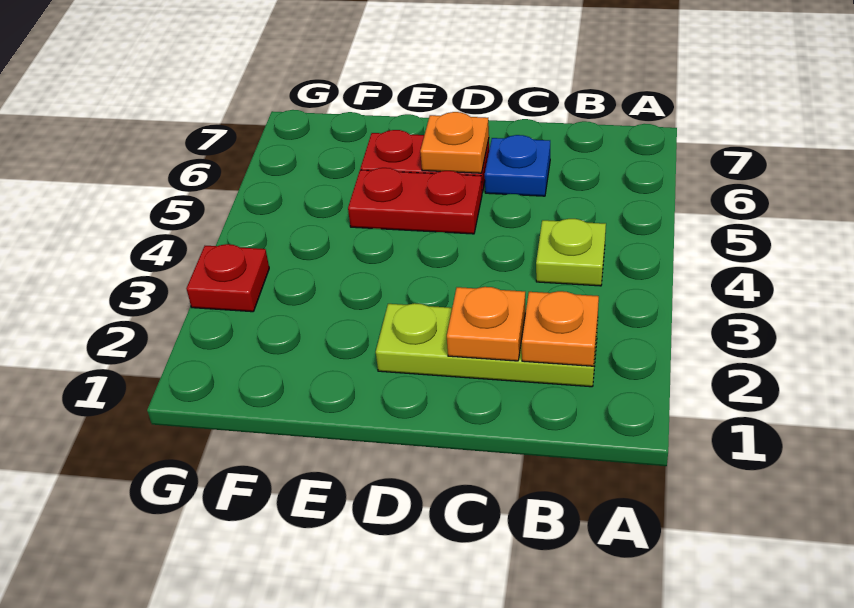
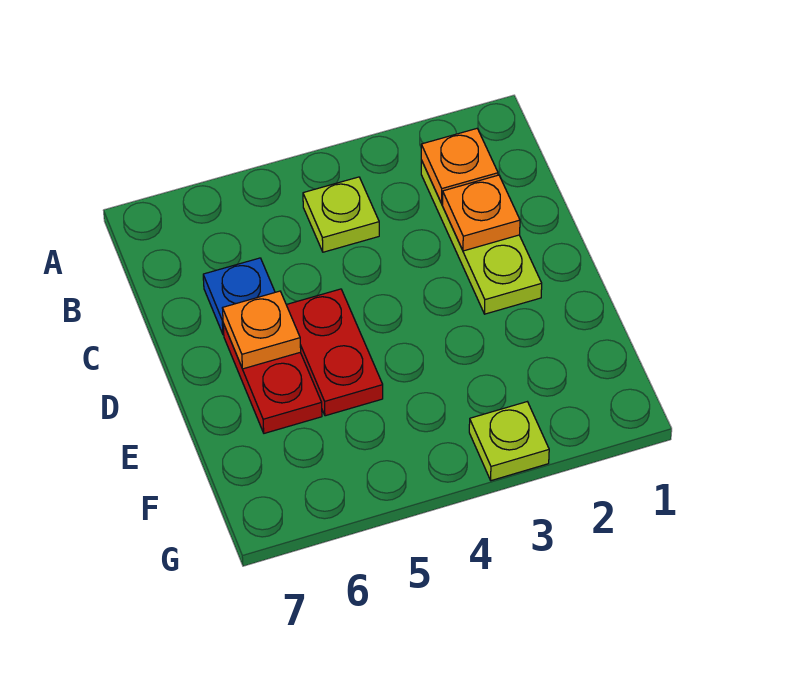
red 1x1 plate [186,244,269,312] -> lime 1x1 plate [469,402,549,481]

